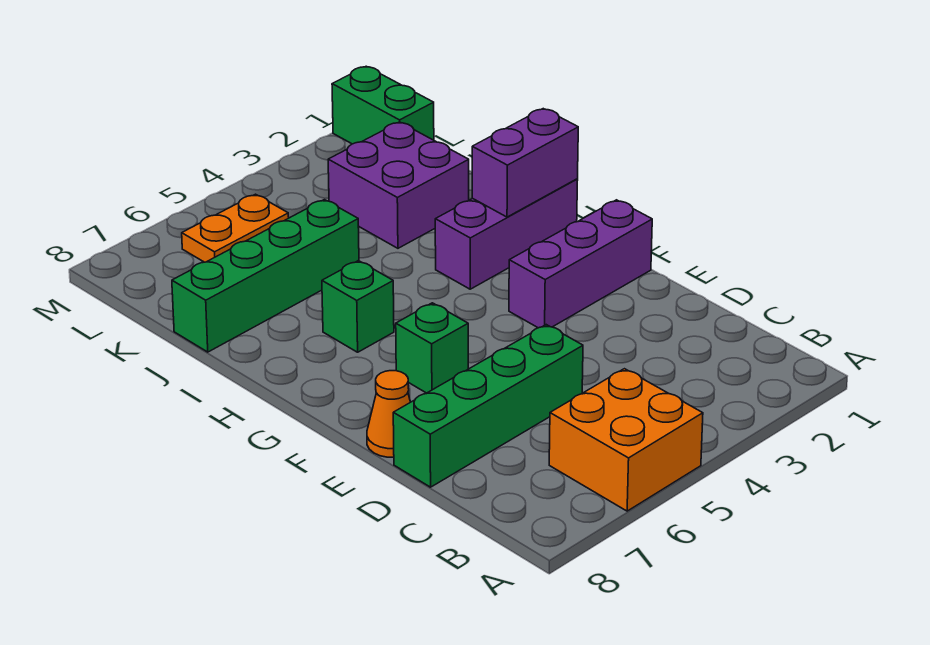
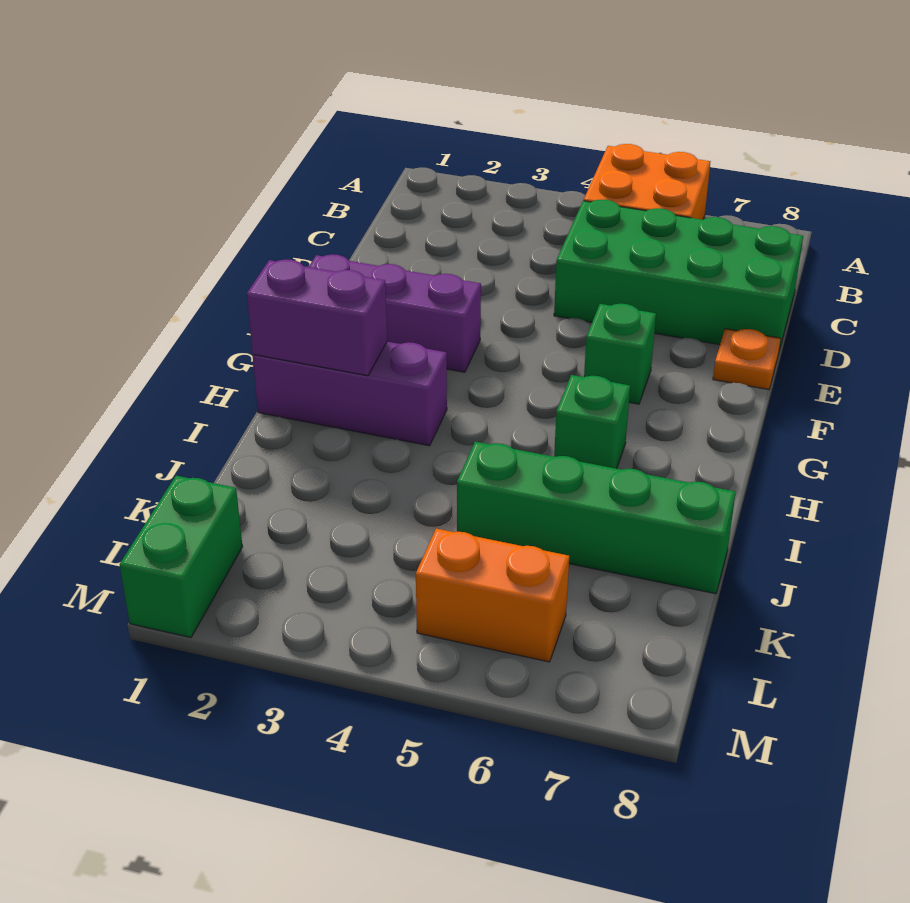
green 1x4 brick [393,325,583,487] -> green 2x4 brick [554,199,803,351]
orange 1x1 cone [367,371,410,457] -> orange 1x1 plate [713,329,781,390]
purple 2x2 brick [328,122,469,248] -> none
orange 1x2 plate [182,194,289,262] -> orange 1x2 brick [416,529,569,662]

